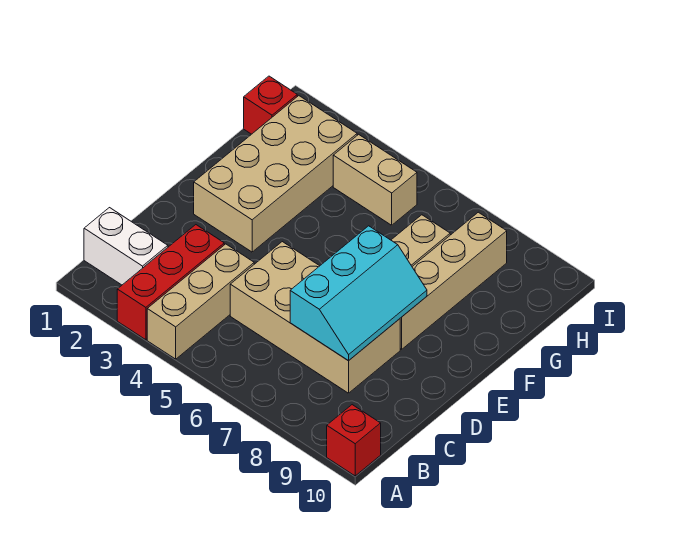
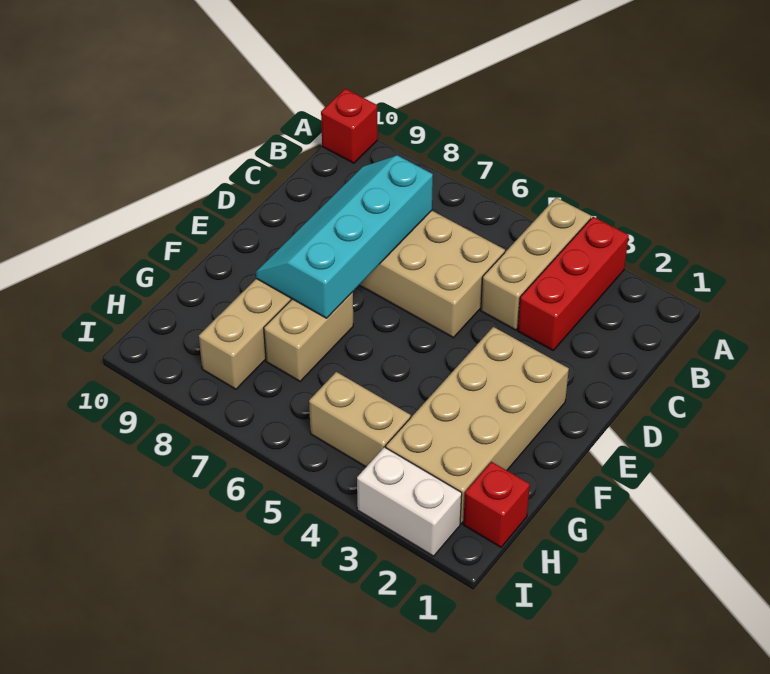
white 1x2 brick [84,208,168,285] -> white 1x2 brick moved to [357,447,462,556]
cyan 2x3 slope [290,226,427,361] -> cyan 2x4 slope [256,155,433,318]

